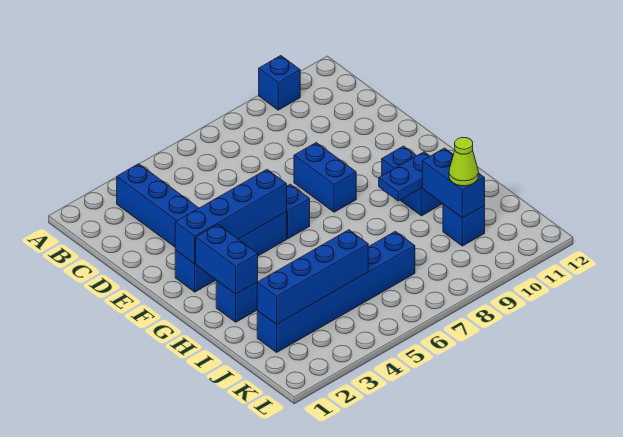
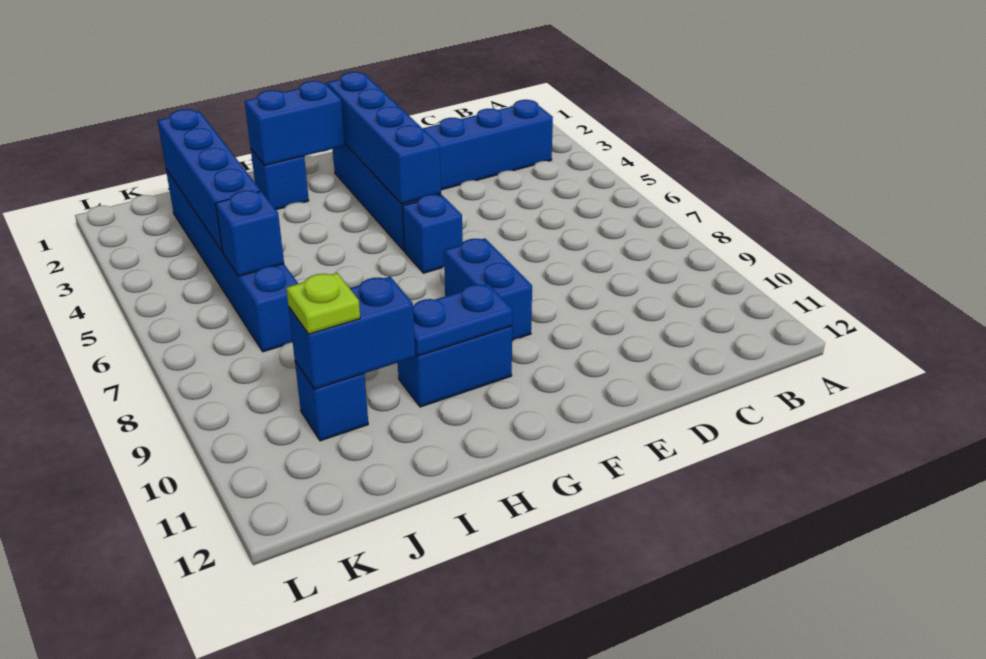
blue 1x1 brick [259,56,300,110] -> blue 1x1 brick moved to [216,191,284,276]
blue 1x2 brick [294,143,356,212] -> blue 1x2 brick turned to [444,238,532,340]
blue 1x2 plate [379,152,430,201] -> blue 1x2 plate turned to [413,284,512,356]
lime 1x1 cone [449,137,478,186] -> lime 1x1 plate [286,273,360,334]

